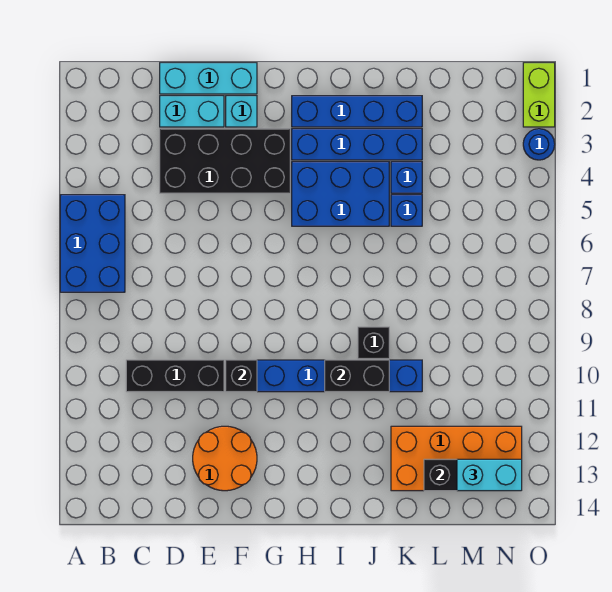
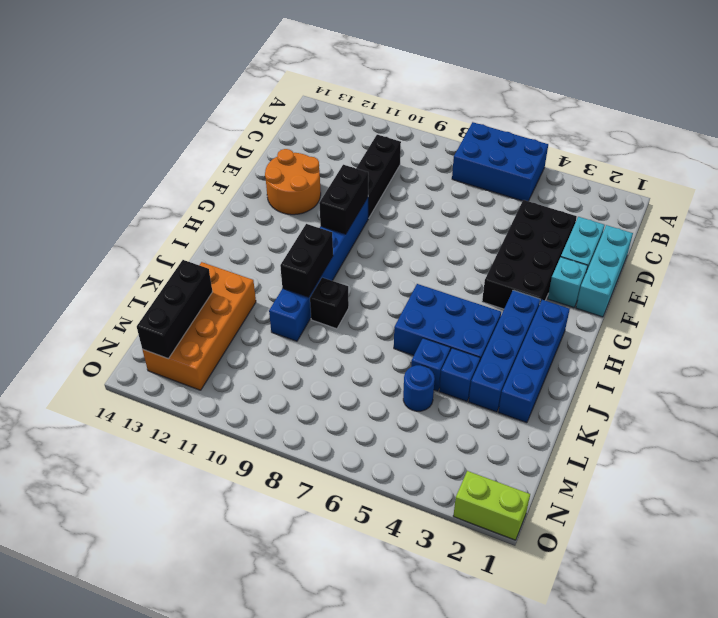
black 1x1 brick [226,360,257,392] -> black 1x2 brick [319,165,368,234]
blue 2x3 brick [292,162,389,226] -> blue 2x3 brick turned to [394,284,501,360]
cyan 1x2 brick [457,459,522,491] -> none
blue 1x1 round brick [523,129,555,160] -> blue 1x1 round brick moved to [403,365,435,411]

